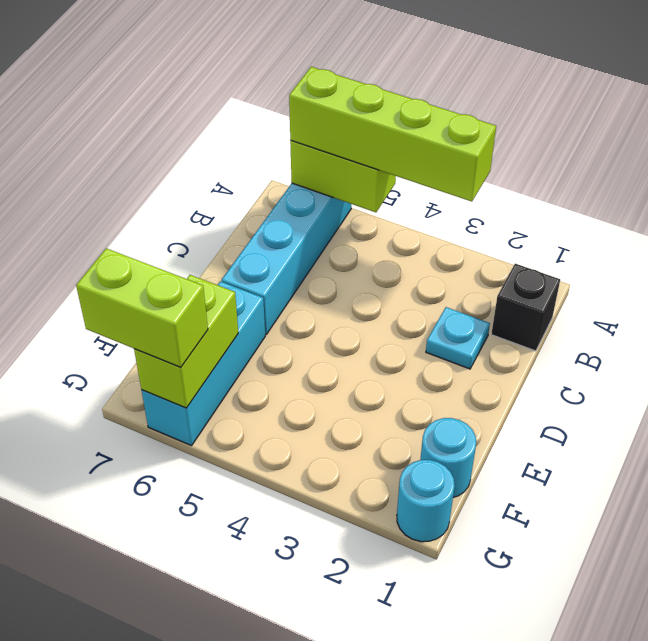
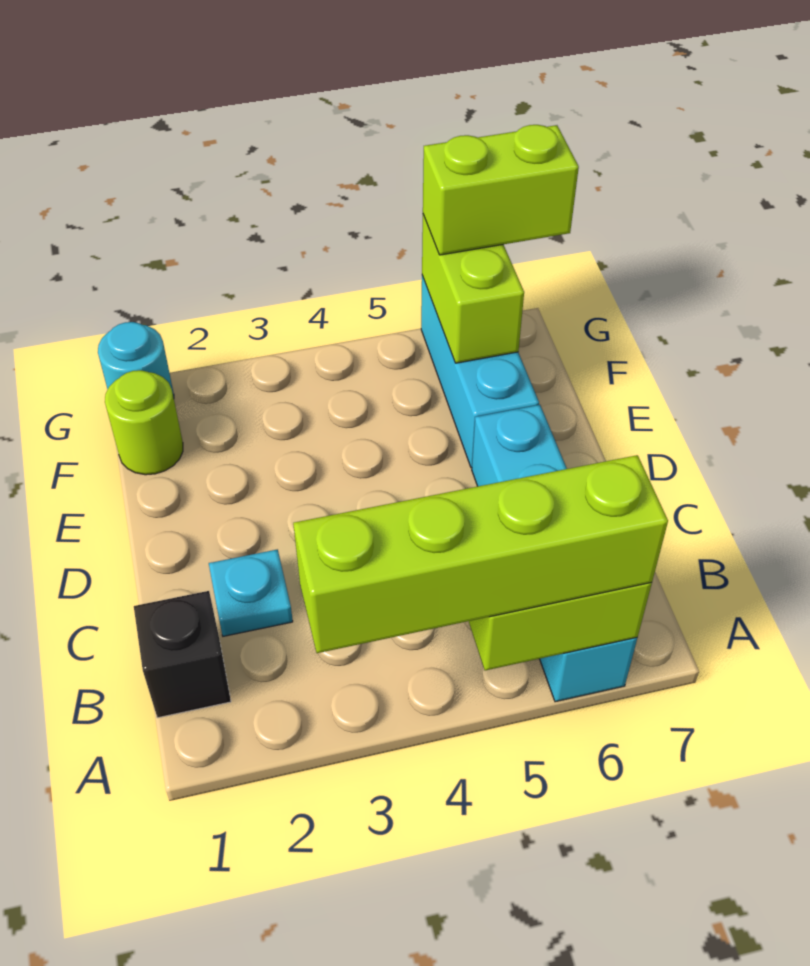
cyan 1x1 round brick [420,418,476,497] -> lime 1x1 round brick [105,370,183,475]

